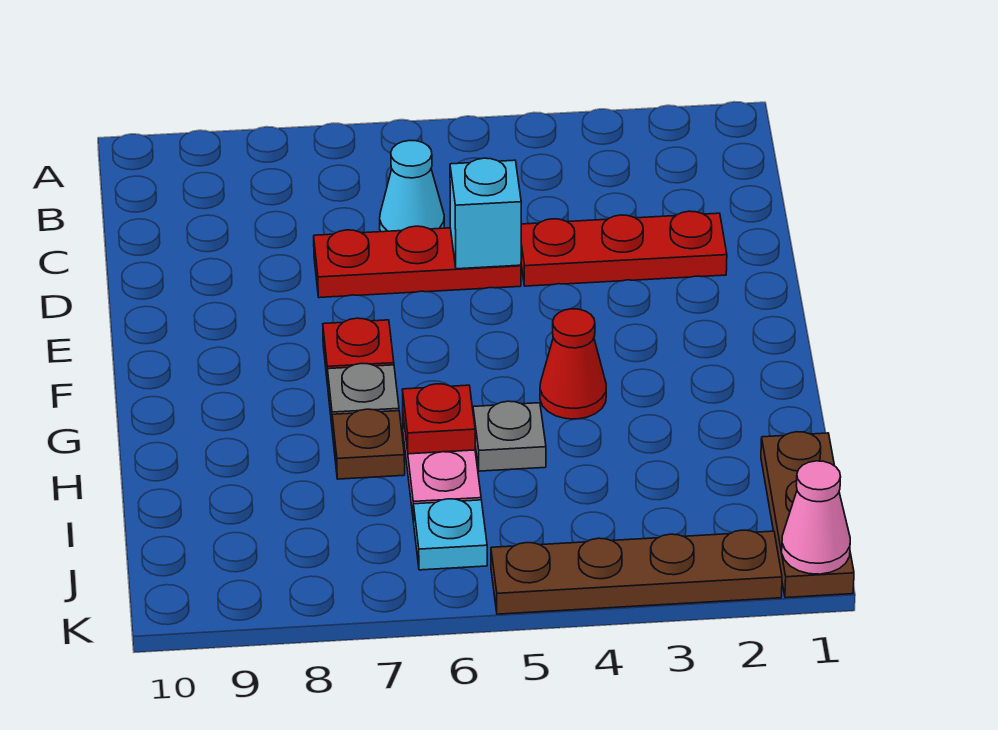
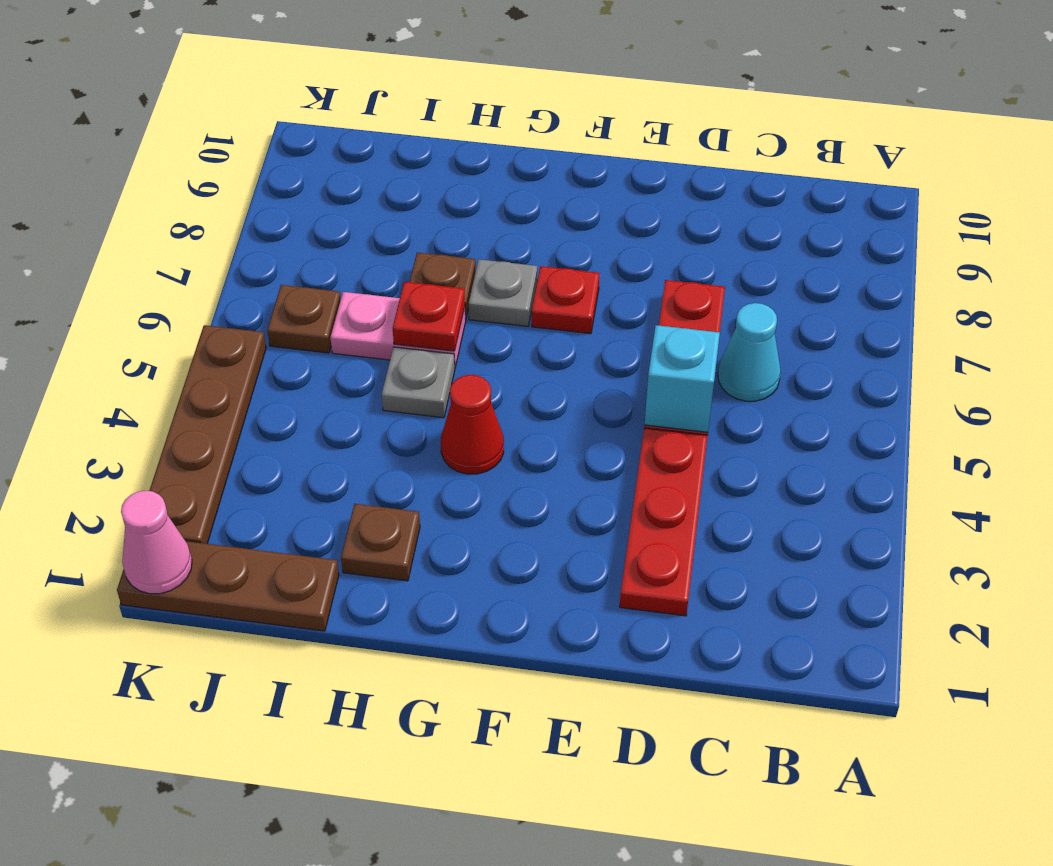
none -> brown 1x1 plate [341,504,420,581]
cyan 1x1 plate [414,499,487,570] -> brown 1x1 plate [267,285,341,353]

